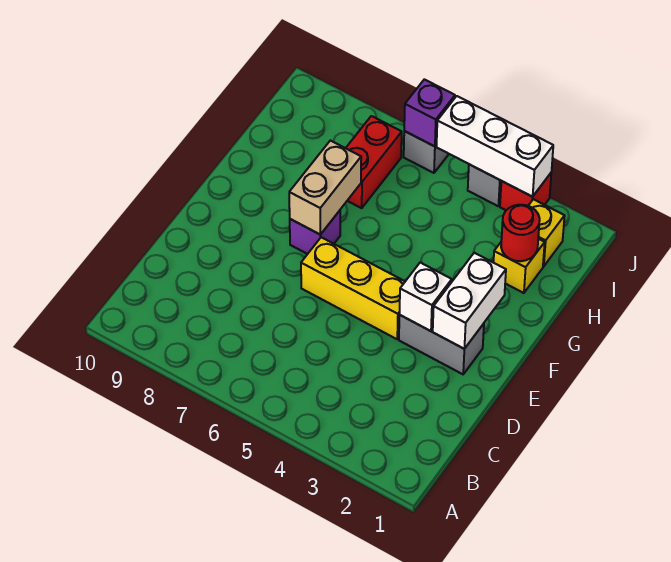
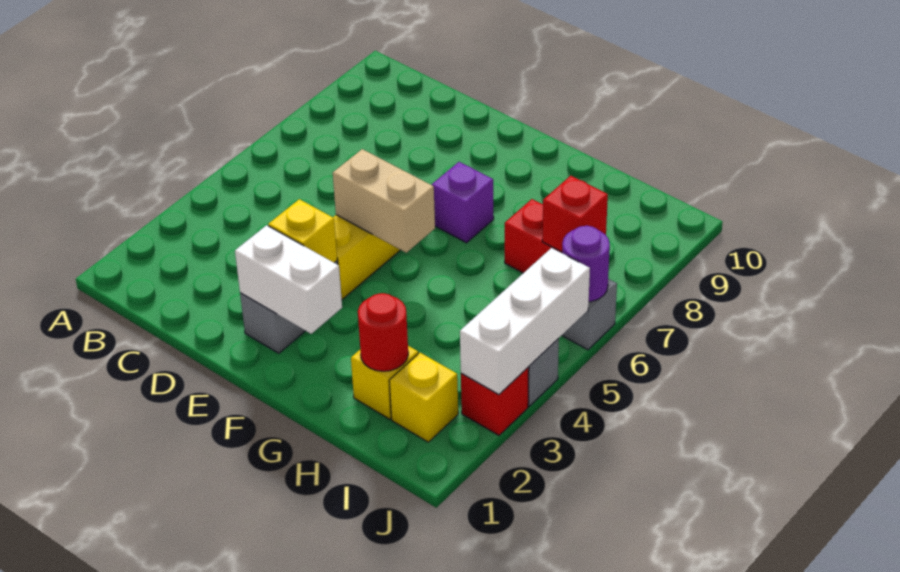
white 1x1 brick [399,263,452,331] -> yellow 1x1 brick [268,199,337,263]
tan 1x2 brick [289,140,361,235] -> tan 1x2 brick moved to [333,149,435,253]
none -> red 1x1 brick [542,176,608,252]
purple 1x1 brick [404,79,455,146] -> purple 1x1 round brick [562,226,610,302]

